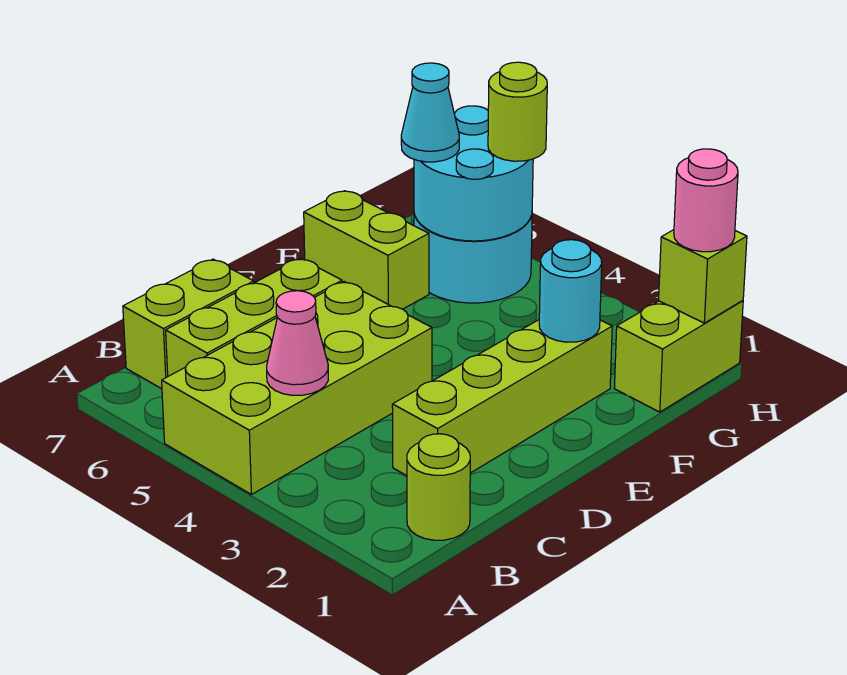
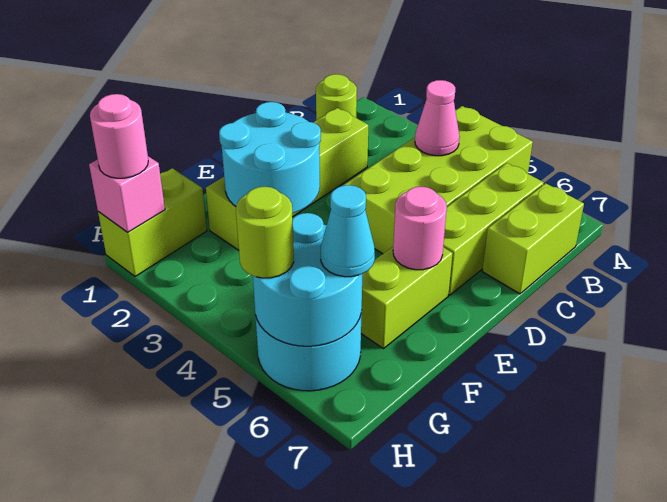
none -> pink 1x1 round brick [393,187,447,270]
cyan 1x1 round brick [539,240,602,342] -> cyan 2x2 round brick [219,102,321,213]
lime 1x2 brick [304,191,429,309] -> lime 1x2 brick turned to [361,247,452,349]
lime 1x1 brick [659,230,747,323] -> pink 1x1 brick [89,156,165,232]

